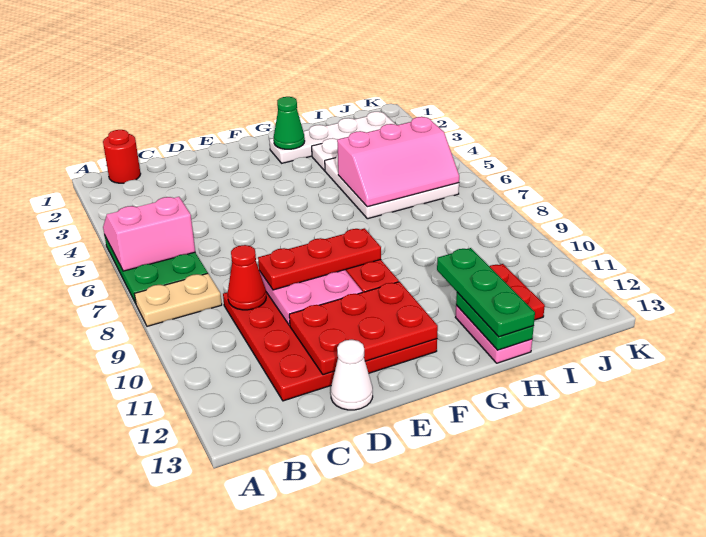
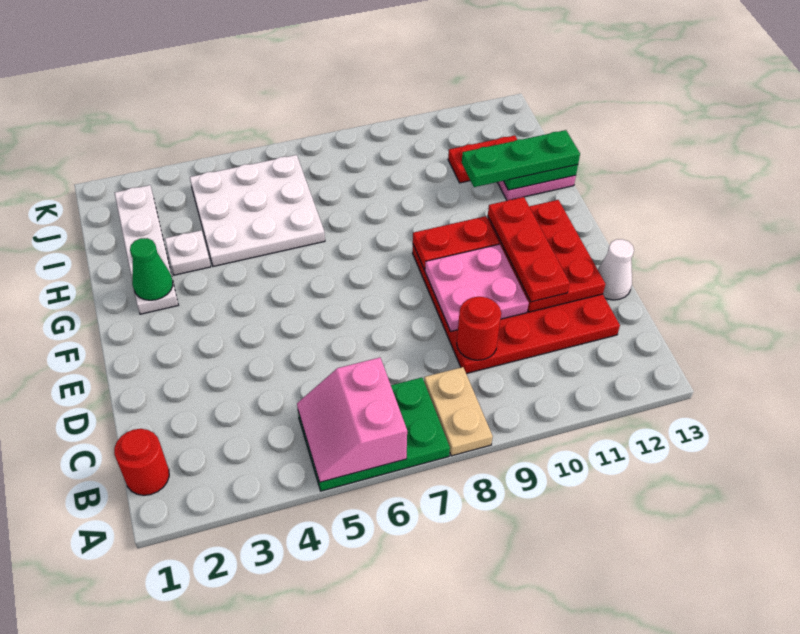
red 1x1 cone [228,245,266,310] -> red 1x1 round brick [457,297,501,360]
red 1x3 plate [258,228,381,290] -> red 1x3 plate moved to [488,197,570,302]
pink 2x3 slope [337,117,459,207] -> none

